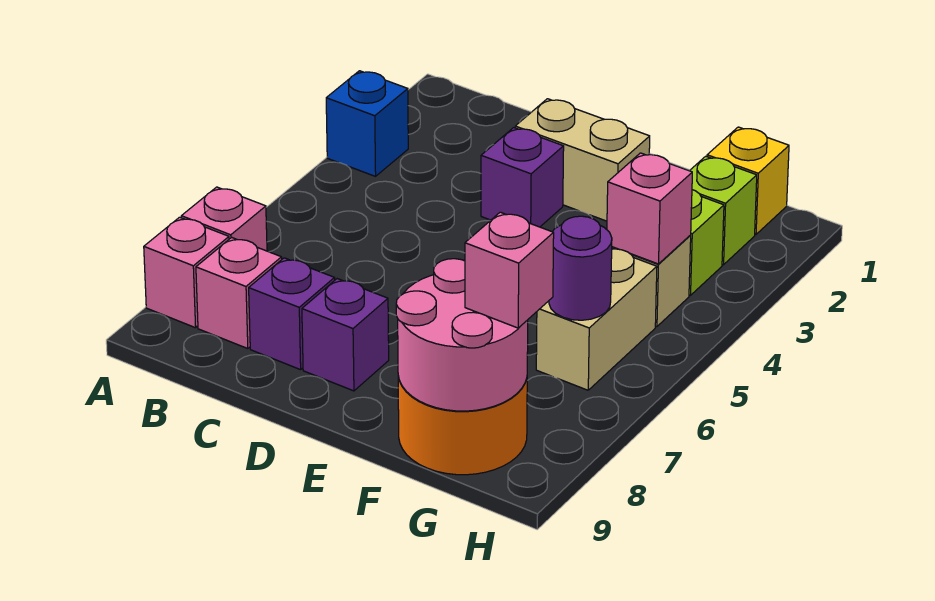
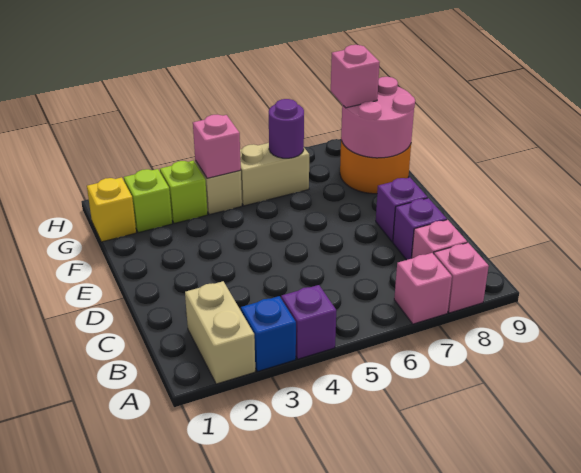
tan 1x2 brick [515,99,650,221] -> tan 1x2 brick moved to [185,281,255,384]
purple 1x1 brick [481,128,564,227] -> purple 1x1 brick moved to [281,285,336,359]

